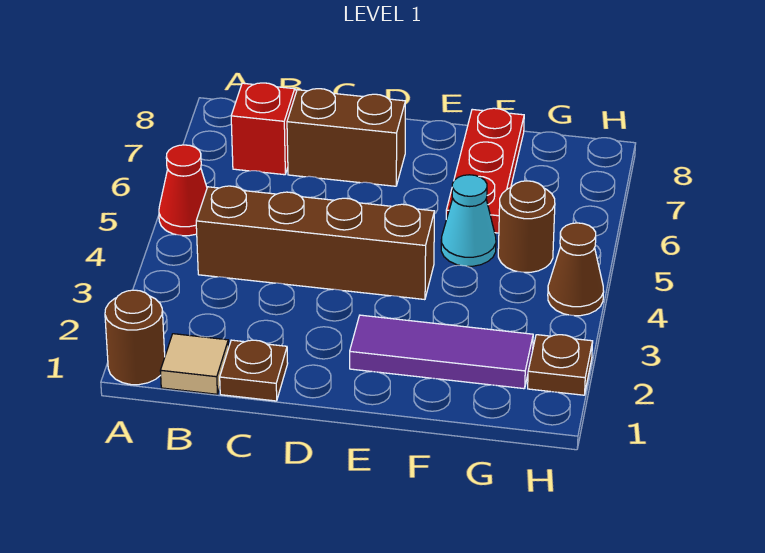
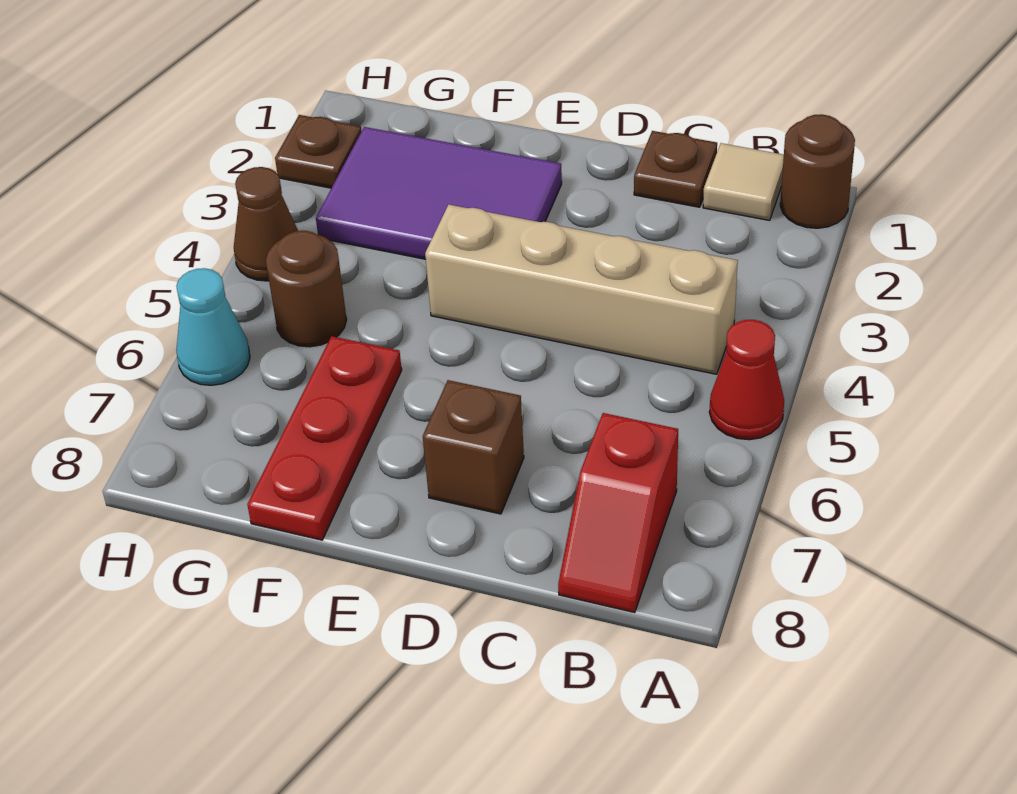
brown 1x4 brick [196,186,435,300] -> tan 1x4 brick [425,205,738,374]
brown 1x2 brick [287,89,405,186] -> brown 1x1 brick [423,380,524,514]
purple 1x3 tile [350,315,533,389] -> purple 2x3 tile [316,127,562,259]
cyan 1x1 cone [441,175,496,266] -> cyan 1x1 cone moved to [176,268,250,385]

